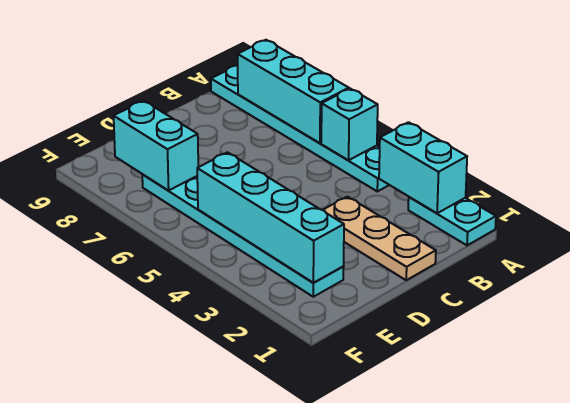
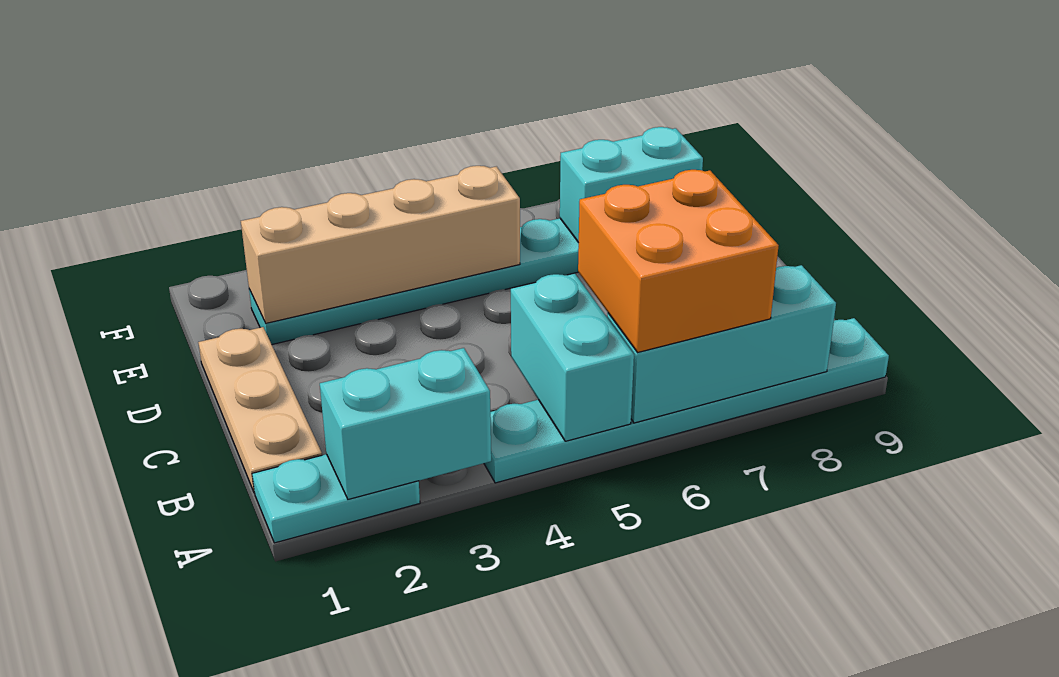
cyan 1x1 brick [321,89,378,160] -> cyan 1x2 brick [511,273,634,441]
none -> orange 2x2 brick [578,170,779,353]
tan 1x3 plate [323,197,436,280] -> tan 1x3 plate turned to [198,327,322,493]
cyan 1x4 brick [197,152,344,283] -> tan 1x4 brick [241,166,520,323]

